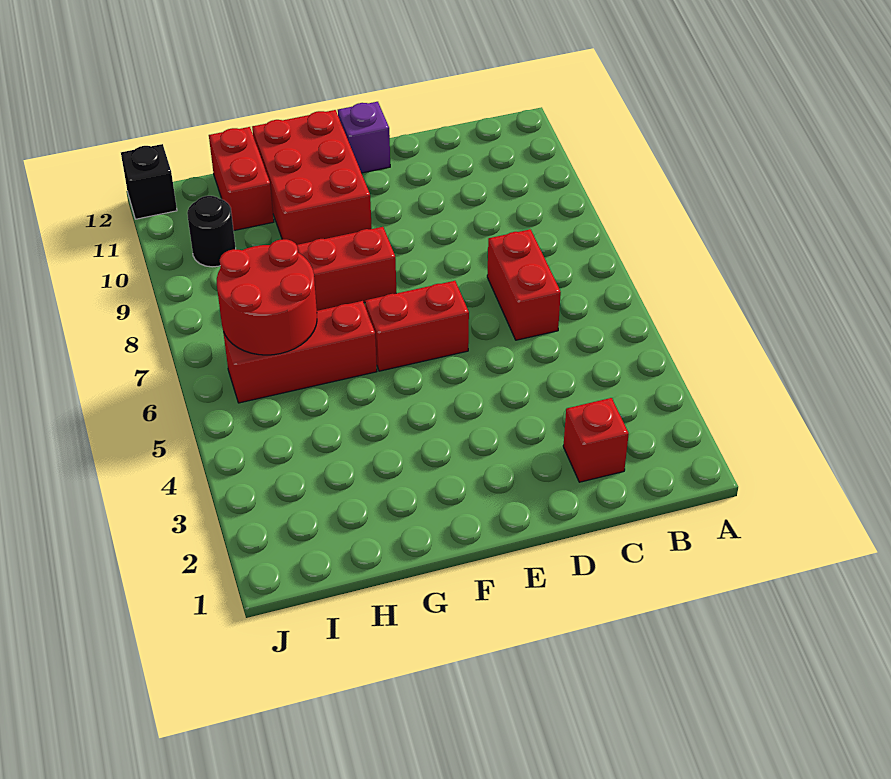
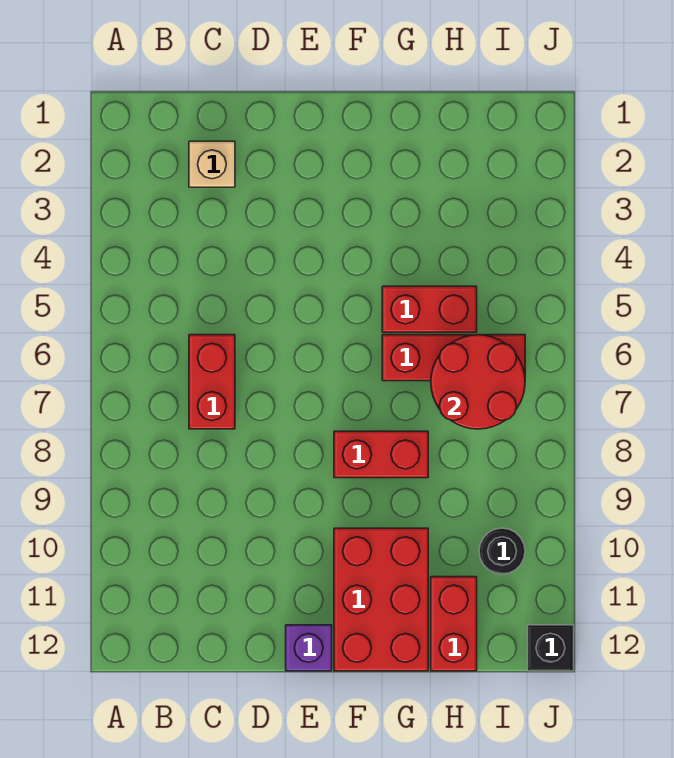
red 1x1 brick [563,398,629,482] -> tan 1x1 brick [189,141,235,187]
red 1x2 brick [365,281,469,371] -> red 1x2 brick moved to [382,286,477,332]

